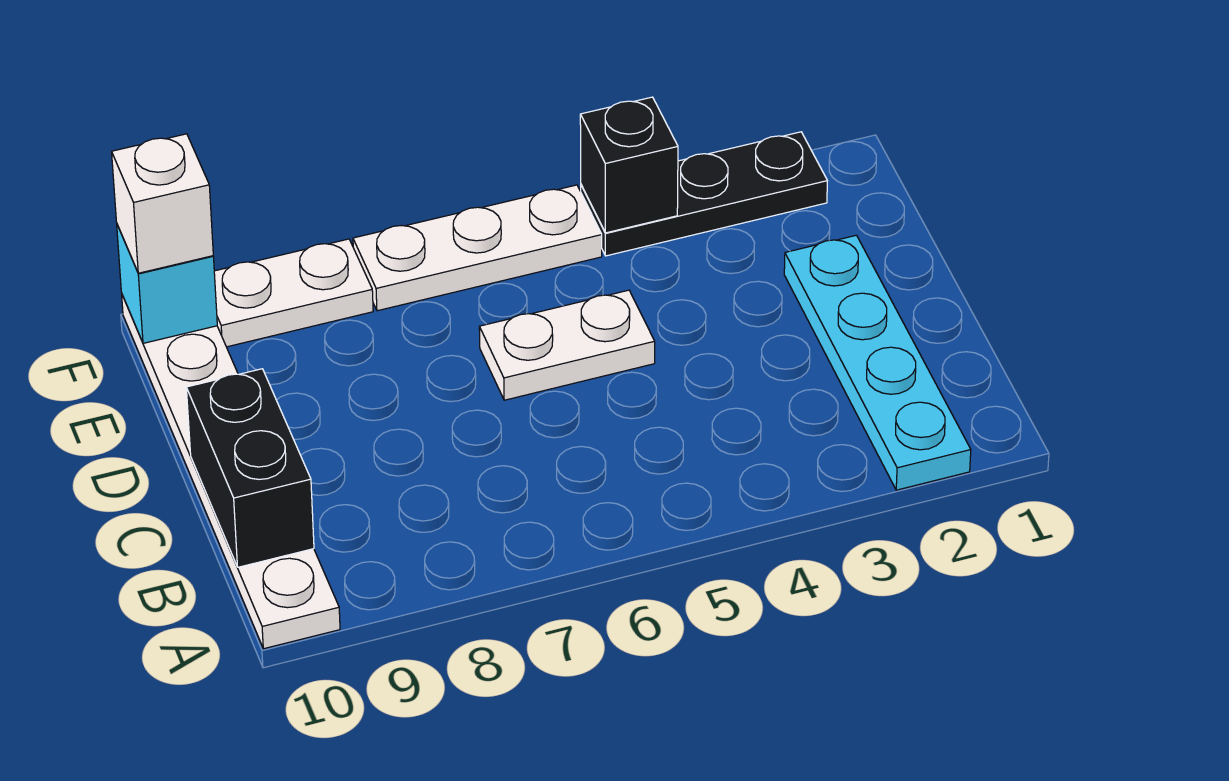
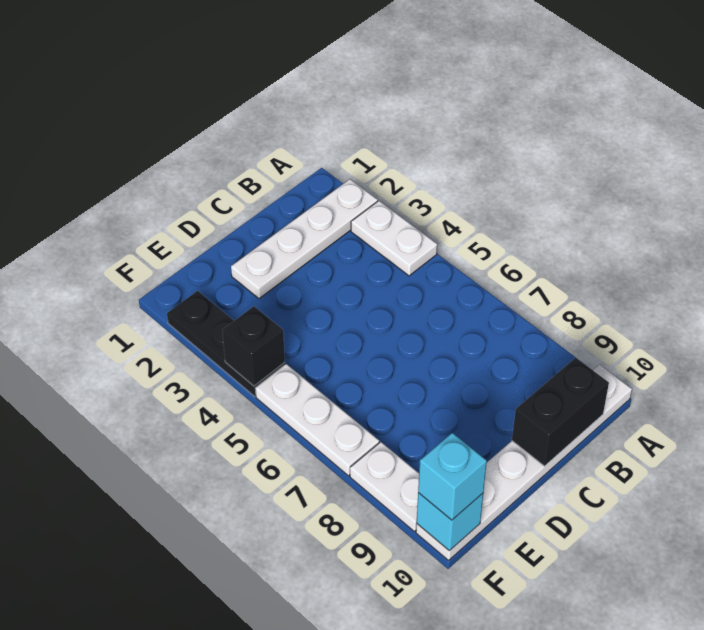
cyan 1x4 plate [784,235,971,490] -> white 1x4 plate [231,179,378,299]
white 1x2 plate [479,290,655,400] -> white 1x2 plate moved to [351,201,437,276]
white 1x1 brick [112,134,213,273] -> cyan 1x1 brick [418,433,487,520]

